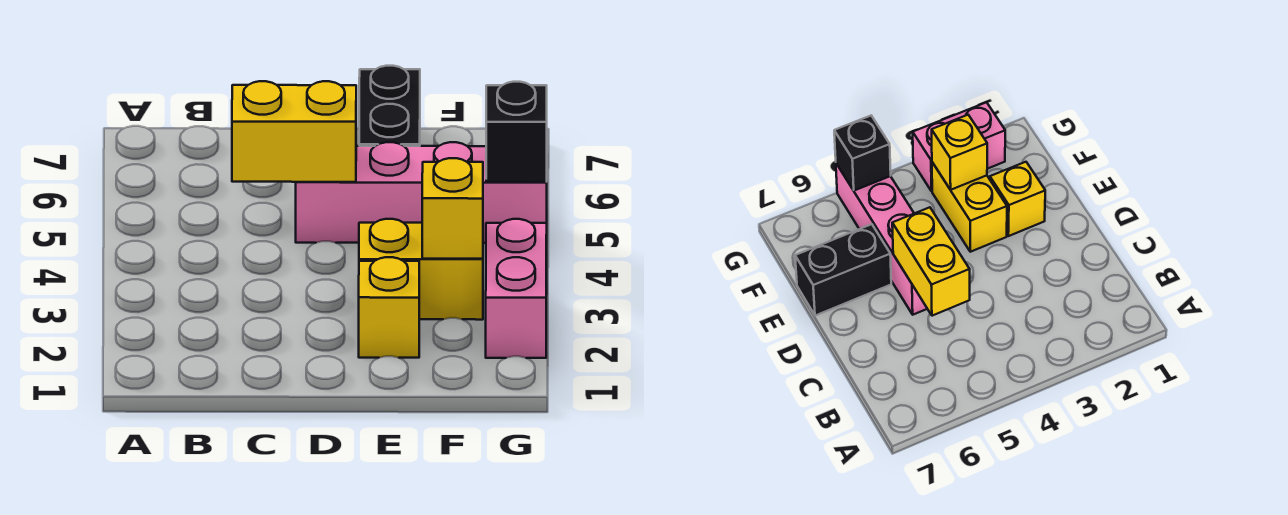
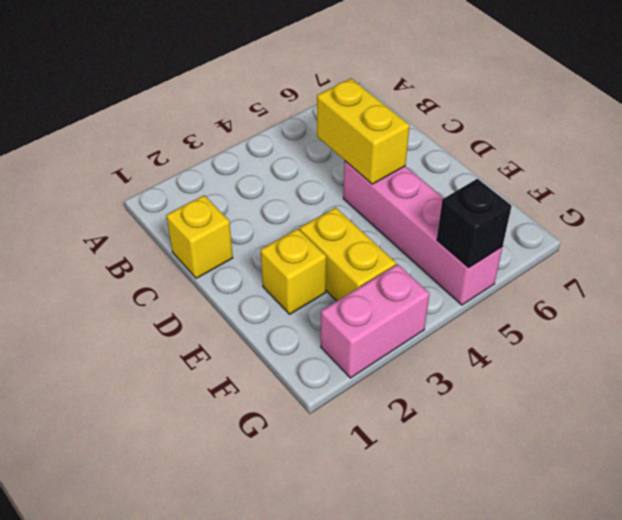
black 1x2 brick [359,66,420,146] -> none
yellow 1x1 brick [422,158,483,259] -> yellow 1x1 brick moved to [166,195,233,278]

